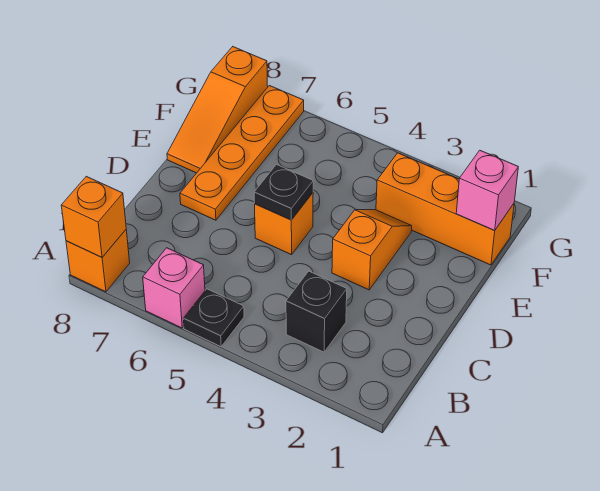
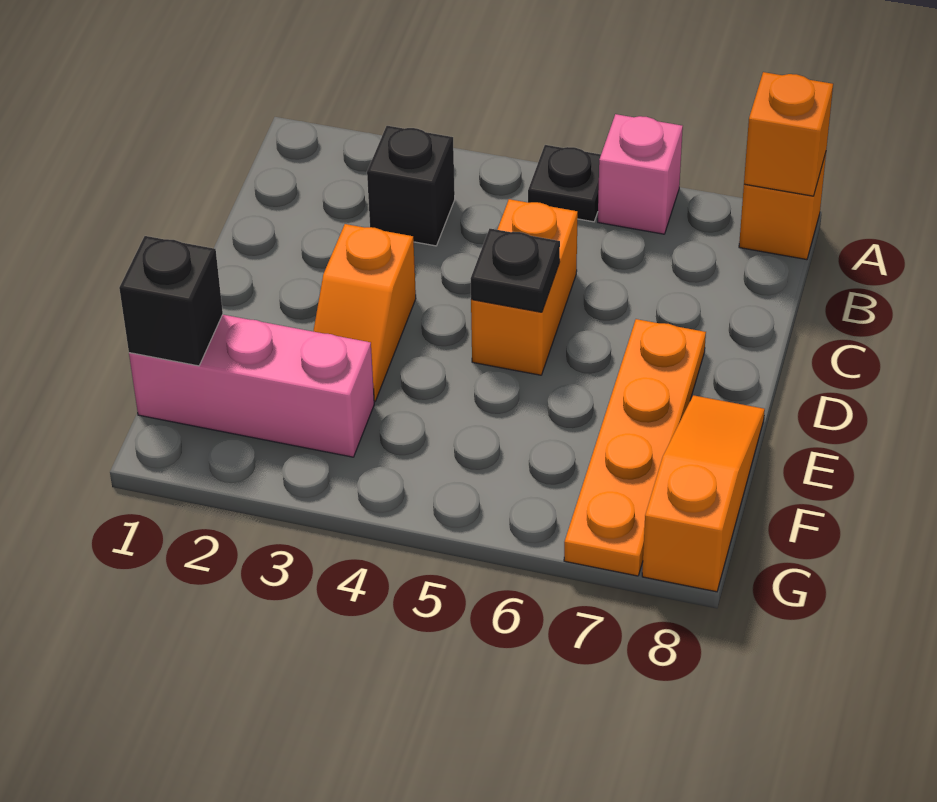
orange 1x1 brick [255,193,313,255] -> orange 1x2 brick [471,199,578,375]
orange 1x3 brick [376,153,514,265] -> pink 1x3 brick [129,315,374,457]
pink 1x1 brick [456,150,518,230] -> black 1x1 brick [119,236,223,366]

